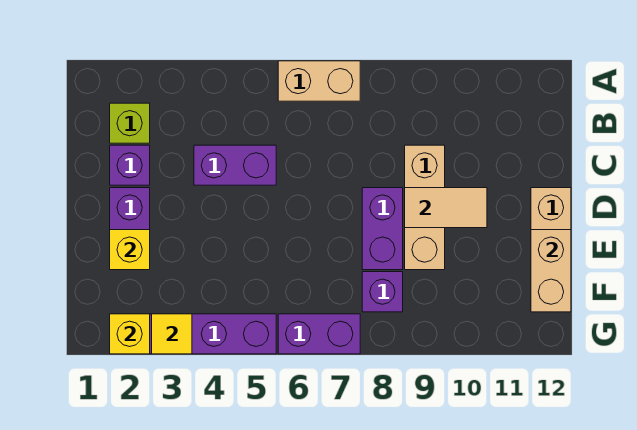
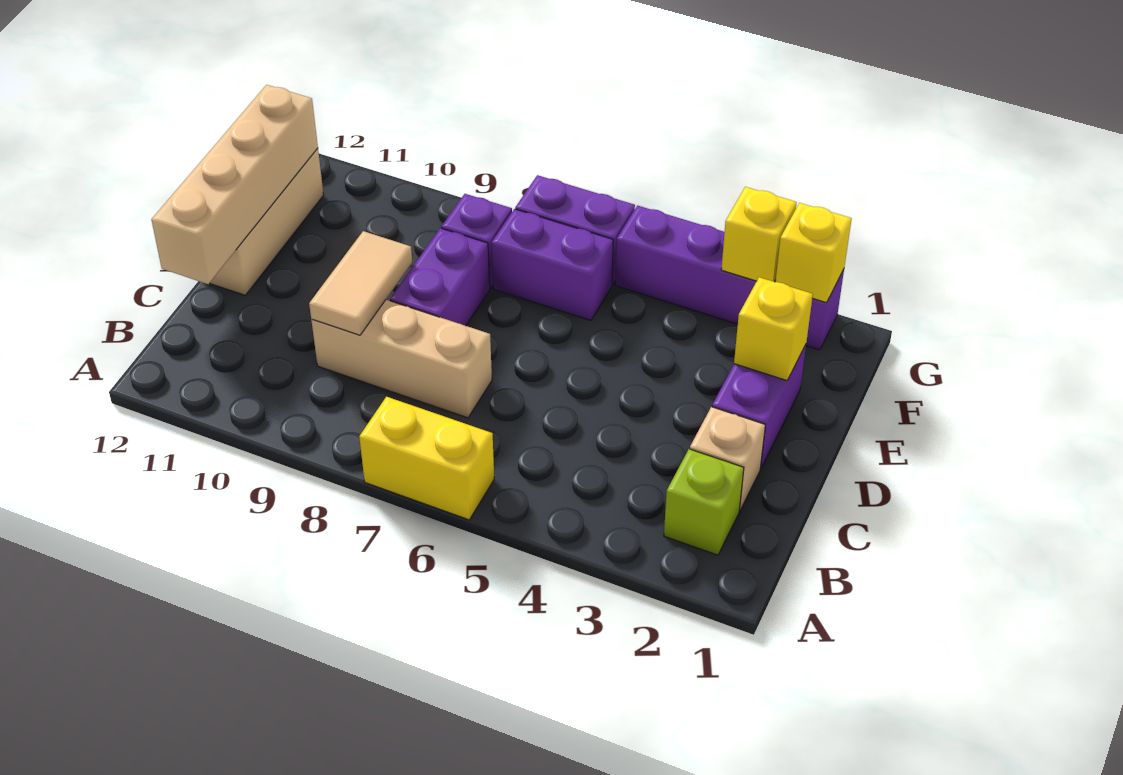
tan 1x2 brick [278,61,360,101] -> yellow 1x2 brick [359,397,494,520]
purple 1x1 brick [110,145,150,185] -> tan 1x1 brick [690,407,765,511]
purple 1x2 brick [194,145,276,185] -> purple 1x2 brick moved to [492,209,613,320]
tan 1x3 brick [405,145,445,270] -> tan 1x3 brick turned to [311,300,492,418]
tan 1x2 tile [405,188,487,228] -> tan 1x2 tile turned to [309,231,412,335]
tan 1x2 brick [531,230,571,312] -> tan 1x4 brick [151,85,318,284]
yellow 1x1 tile [152,314,192,354] -> yellow 1x1 brick [721,187,797,282]

